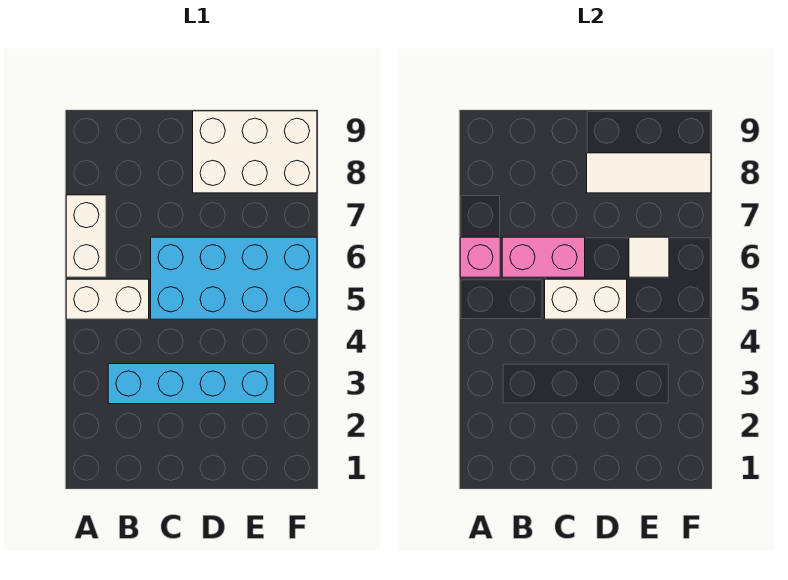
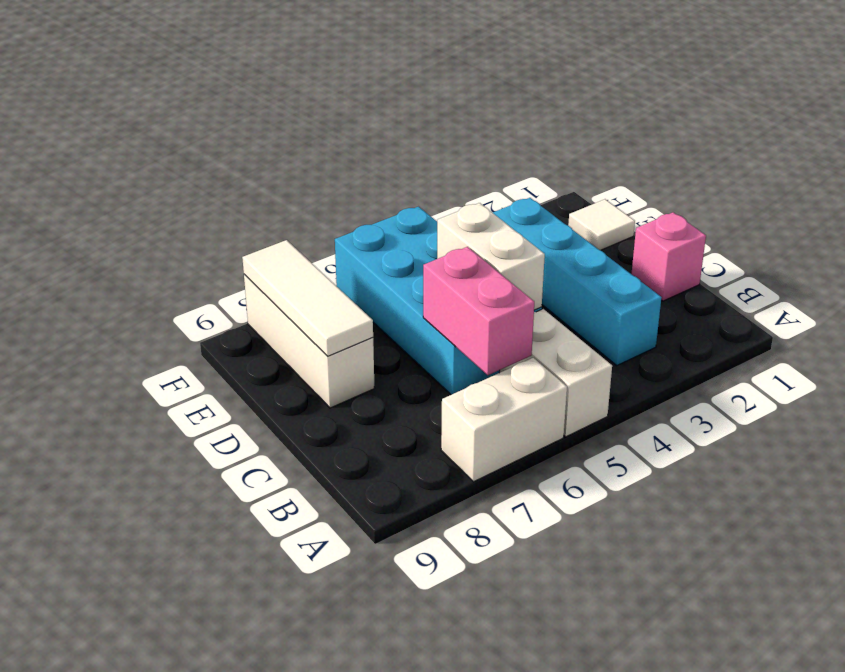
pink 1x1 brick [460,237,500,277] -> pink 1x1 brick moved to [631,212,706,301]
white 2x3 brick [193,111,317,193] -> white 1x3 brick [244,274,374,408]
white 1x1 tile [629,237,669,277] -> white 1x1 tile moved to [568,199,635,250]

